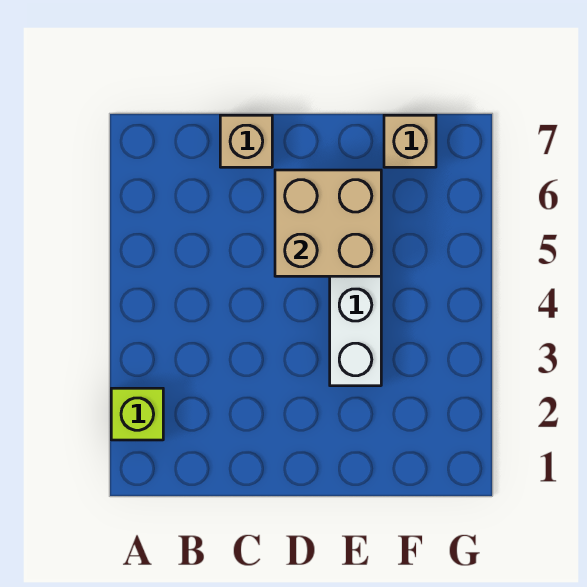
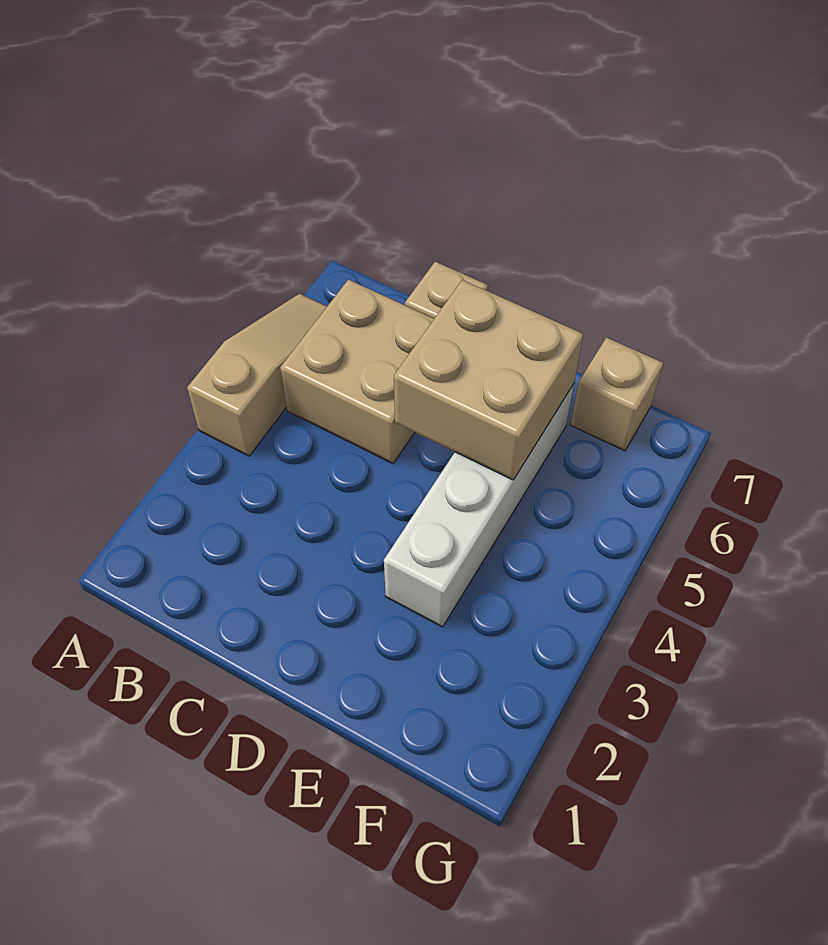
lime 1x1 brick [111,388,163,440] -> none
none -> tan 1x3 slope [187,294,327,456]
none -> tan 2x2 brick [280,280,434,463]

